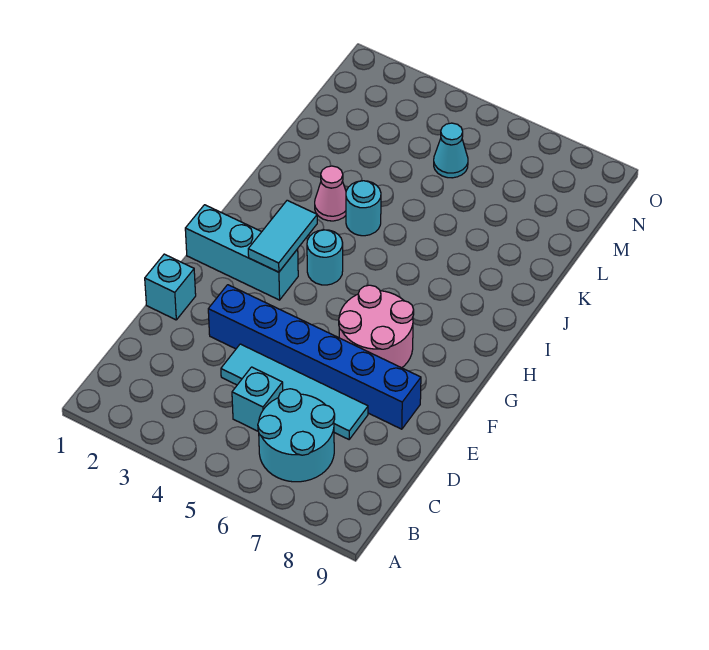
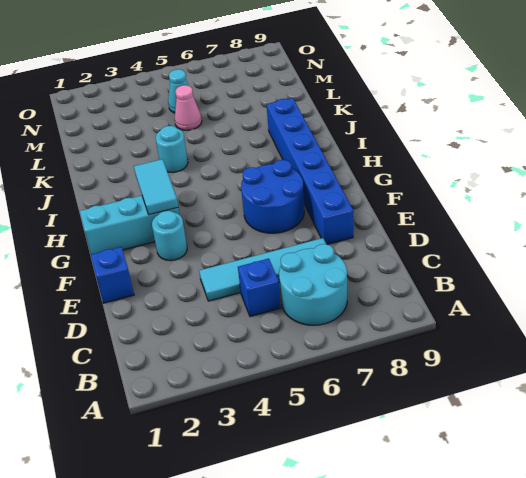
cyan 1x1 brick [232,367,283,431] -> blue 1x1 brick [238,259,281,317]
cyan 1x1 brick [145,254,196,320] -> blue 1x1 brick [91,247,134,303]
blue 1x6 brick [208,285,421,429] -> blue 1x6 brick turned to [267,98,353,245]
pink 2x2 round brick [339,285,414,368] -> blue 2x2 round brick [241,160,304,233]
cyan 1x1 round brick [307,230,343,285] -> cyan 1x1 round brick moved to [152,211,187,261]
pink 1x1 cone [315,166,346,221] -> pink 1x1 cone moved to [175,85,202,130]

